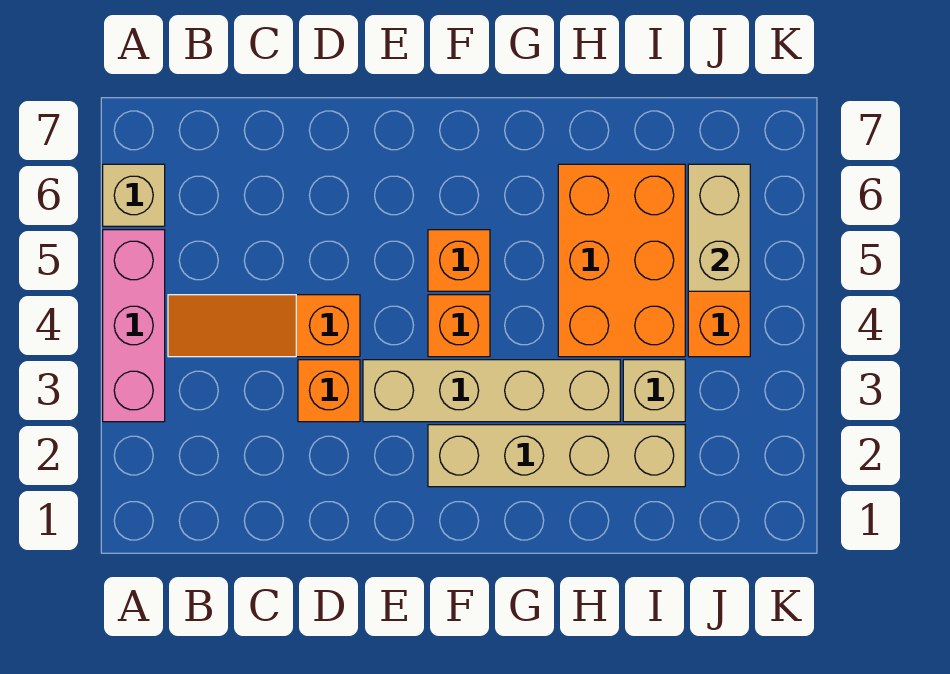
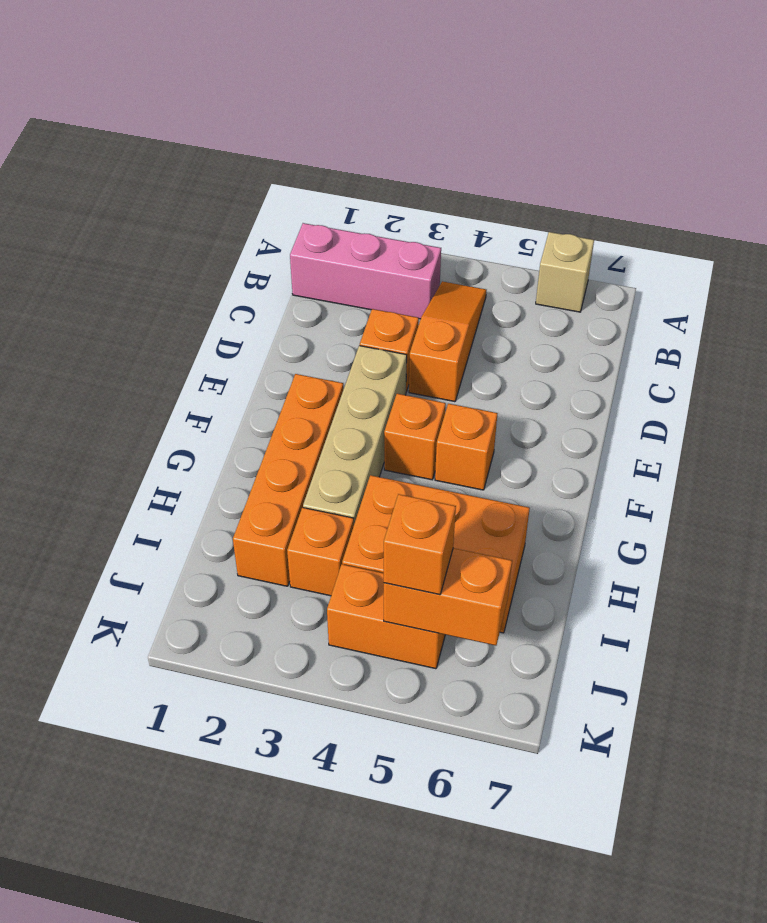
pink 1x3 brick [103,230,165,422] -> pink 1x3 brick moved to [290,223,441,319]
tan 1x4 brick [428,425,685,487] -> orange 1x4 brick [233,374,343,586]
tan 1x1 brick [623,360,685,422] -> orange 1x1 brick [287,508,354,596]
tan 1x2 brick [688,164,750,291] -> orange 1x2 brick [384,548,512,646]
none -> orange 1x1 brick [384,494,456,595]

